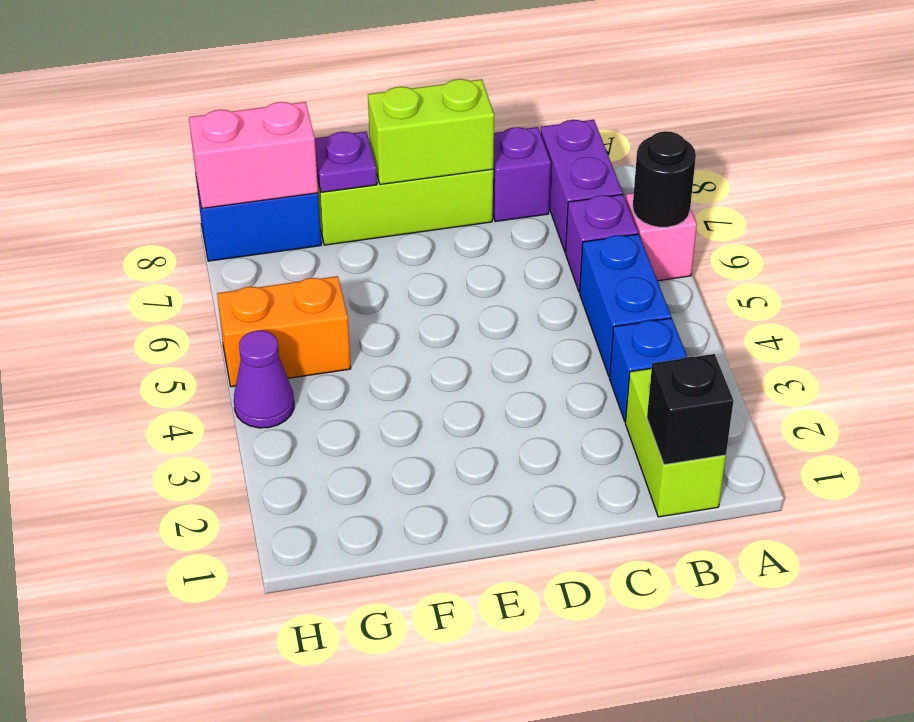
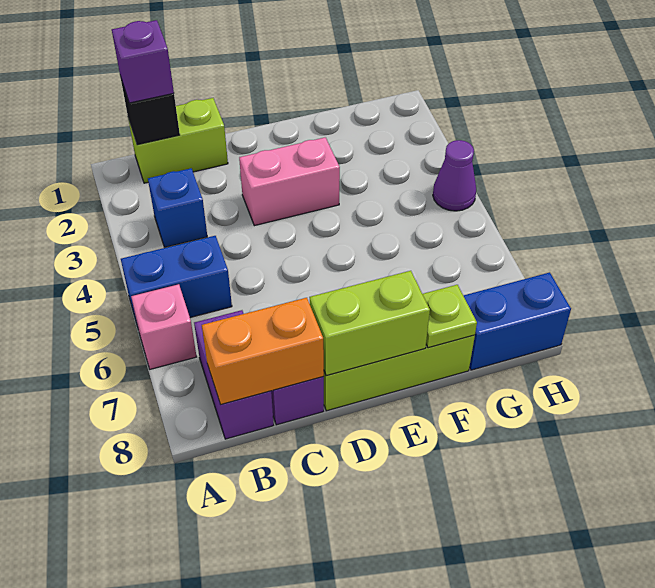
black 1x1 round brick [633,131,696,227] -> none
lime 1x2 brick [625,368,726,517] -> lime 1x2 brick turned to [128,98,228,183]
blue 1x2 brick [580,234,671,377] -> blue 1x2 brick turned to [121,236,232,326]
purple 1x1 brick [566,194,638,292] -> purple 1x1 brick moved to [112,20,174,103]
purple 1x1 plate [315,132,377,192] -> lime 1x1 plate [423,285,477,348]
orange 1x2 brick [217,276,351,387] -> orange 1x2 brick moved to [202,298,324,405]
pink 1x2 brick [189,102,318,208] -> pink 1x2 brick moved to [239,137,340,226]

